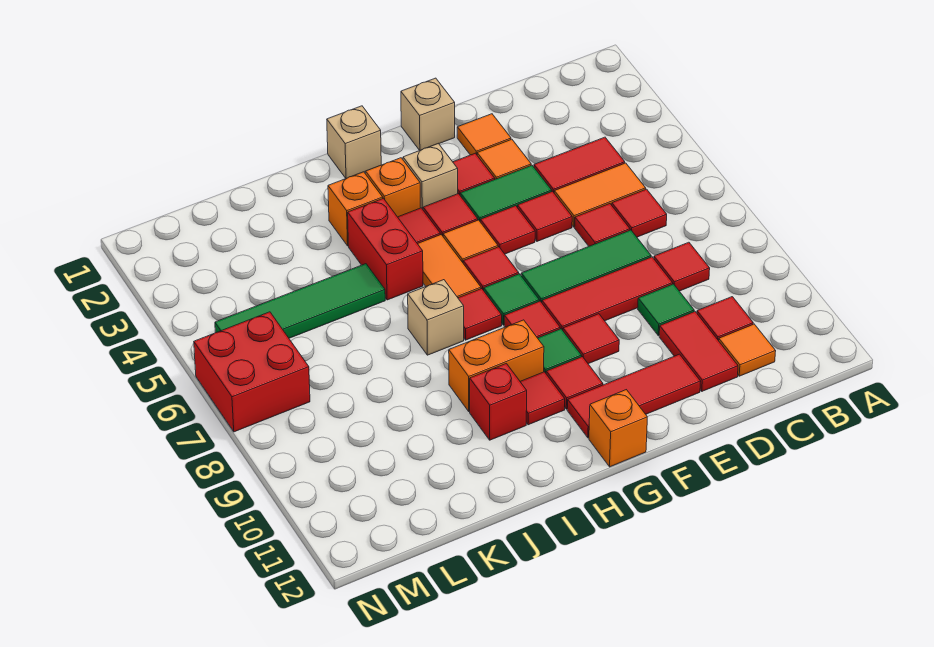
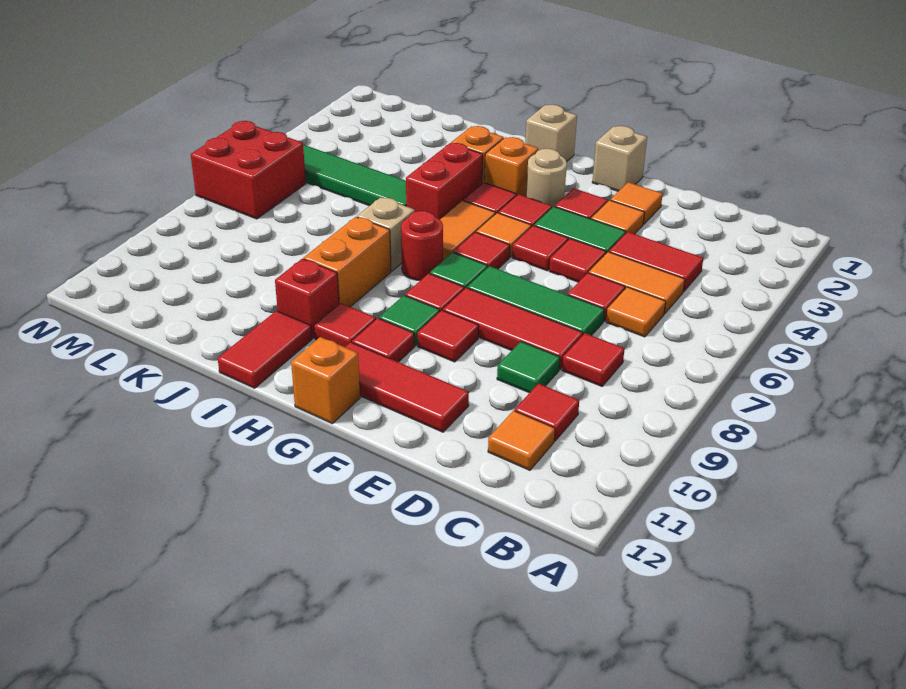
red 1x1 tile [612,189,667,237] -> orange 1x1 tile [606,287,666,337]
red 1x2 tile [659,312,738,391] -> red 1x2 tile moved to [218,311,312,388]
tan 1x1 brick [403,144,458,209] -> tan 1x1 round brick [526,149,567,208]
red 1x1 tile [458,289,502,340] -> red 1x1 round brick [401,211,443,280]
orange 1x2 brick [449,320,544,411] -> orange 1x2 brick turned to [303,217,391,307]

